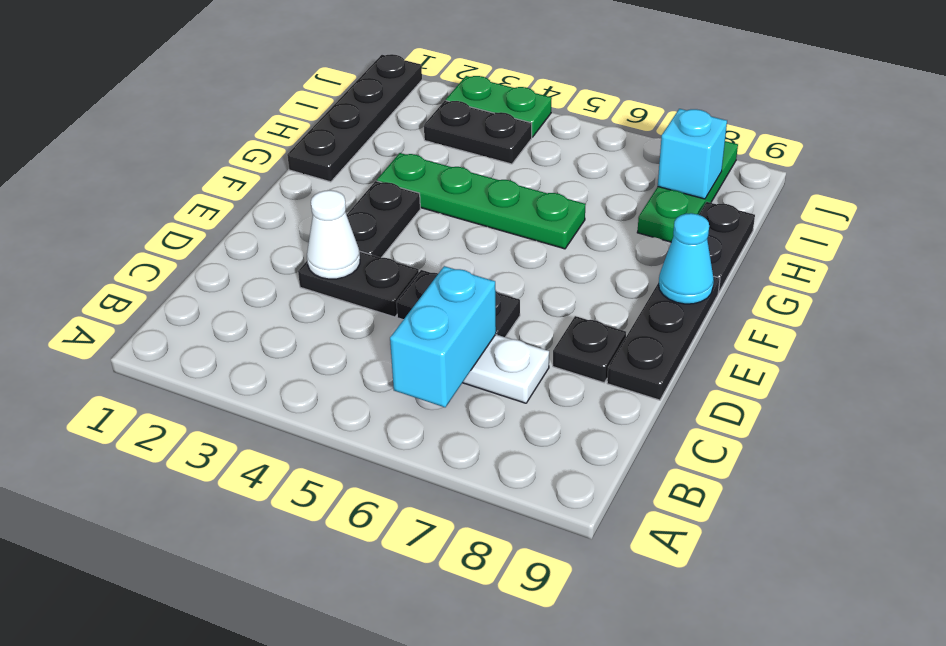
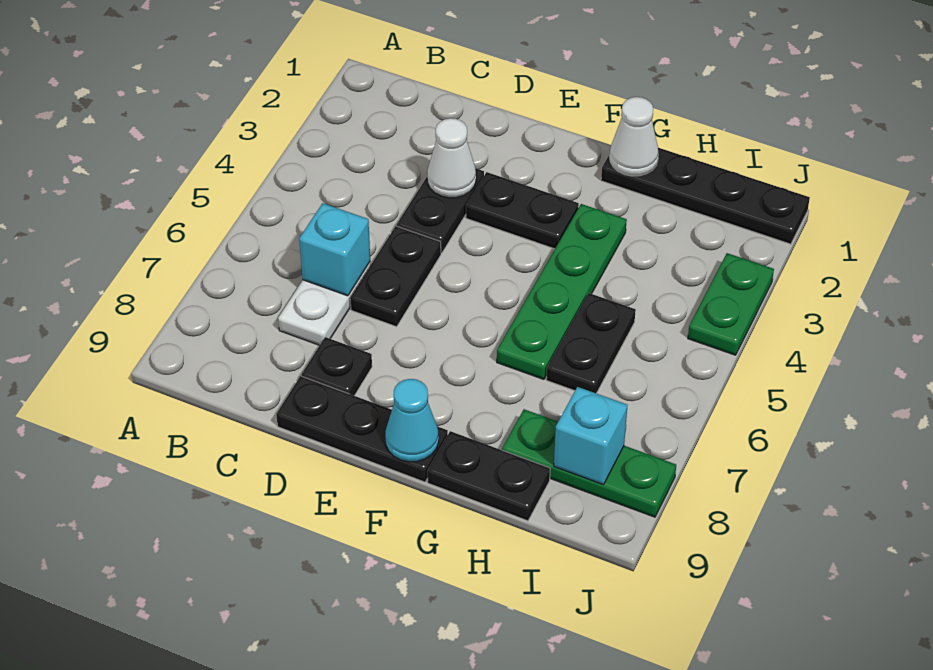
cyan 1x2 brick [390,266,496,407] -> cyan 1x1 brick [299,203,370,296]
none -> white 1x1 cone [610,97,659,176]
black 1x2 plate [424,101,532,164] -> black 1x2 plate moved to [546,293,636,393]

